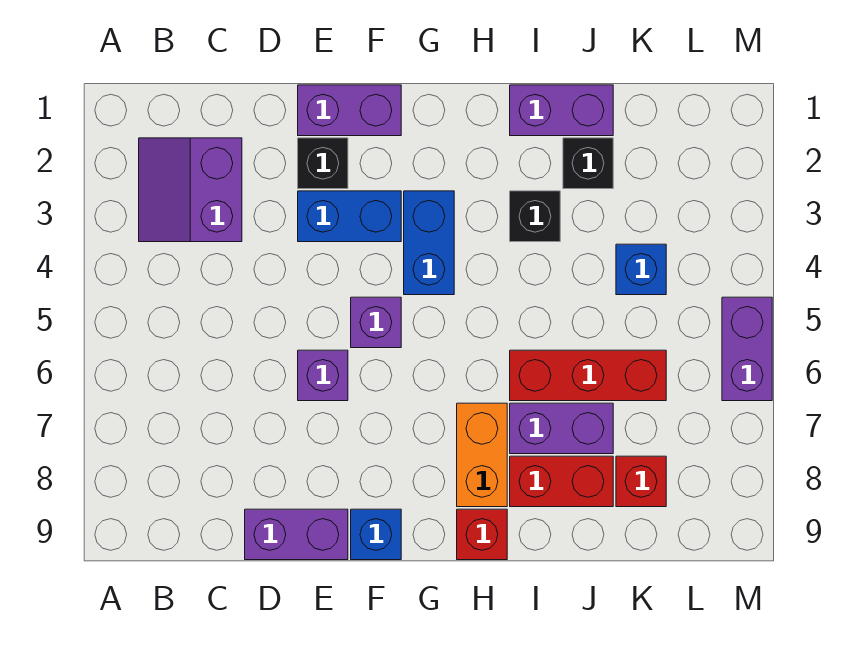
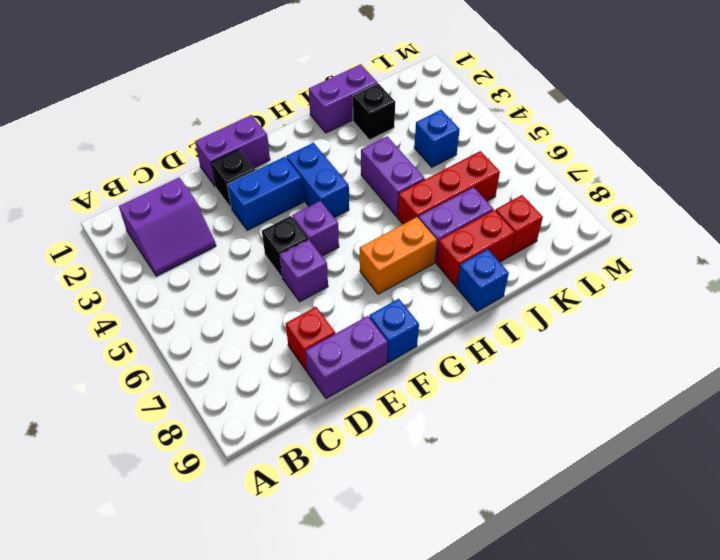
purple 2x2 slope [139,138,242,242] -> purple 2x2 slope turned to [119,178,216,276]
orange 1x2 brick [457,403,507,507] -> orange 1x2 brick turned to [360,217,437,294]
red 1x1 brick [457,509,507,560] -> red 1x1 brick moved to [286,307,335,371]
black 1x1 brick [510,191,560,242] -> black 1x1 brick moved to [262,216,308,277]
none -> blue 1x1 brick [457,249,509,311]
purple 1x2 brick [722,297,772,401] -> purple 1x2 brick moved to [361,136,425,217]

